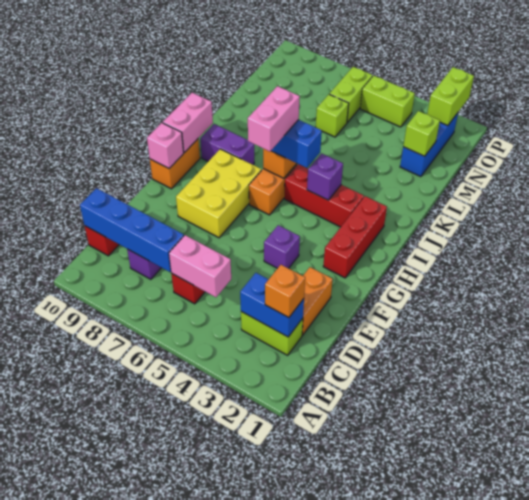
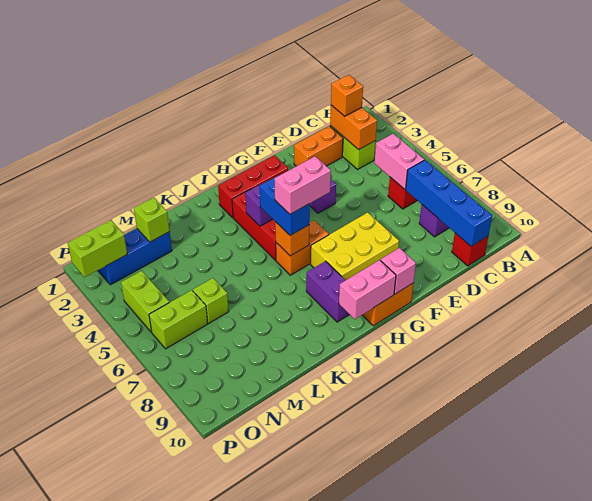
blue 1x2 brick [240,273,304,337] -> orange 1x2 brick [330,105,377,150]

